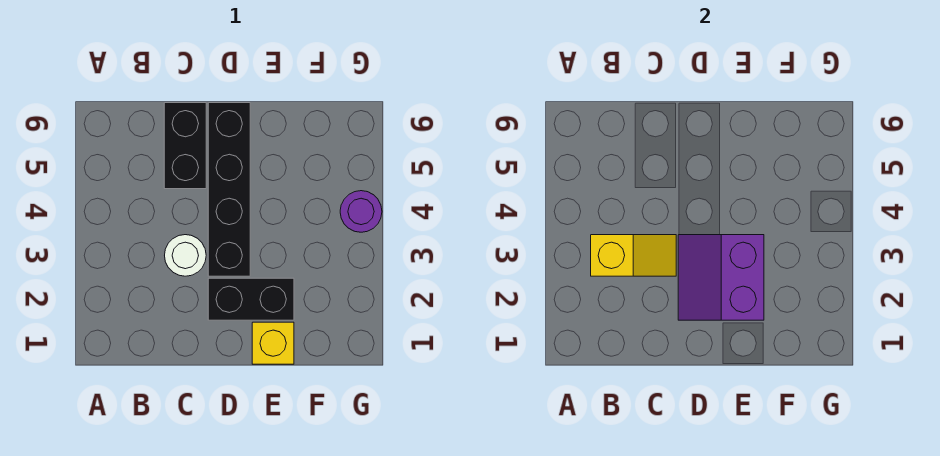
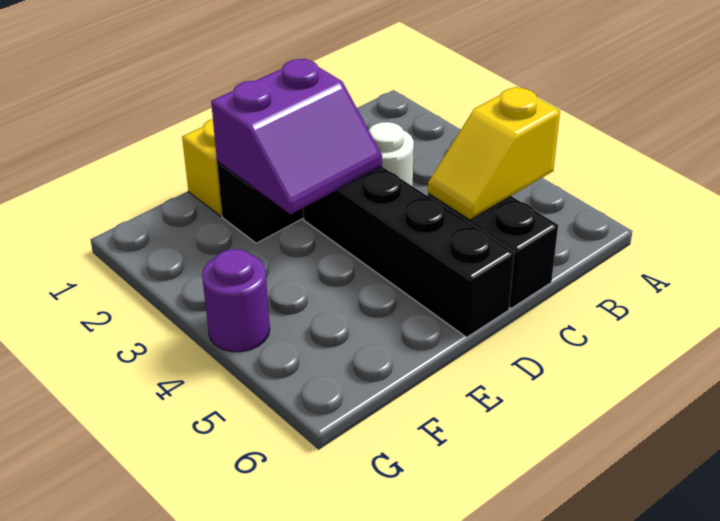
yellow 1x2 slope [591,235,676,276] -> yellow 1x2 slope moved to [428,87,560,220]
purple 2x2 slope [678,235,764,320] -> purple 2x2 slope turned to [211,59,382,214]

